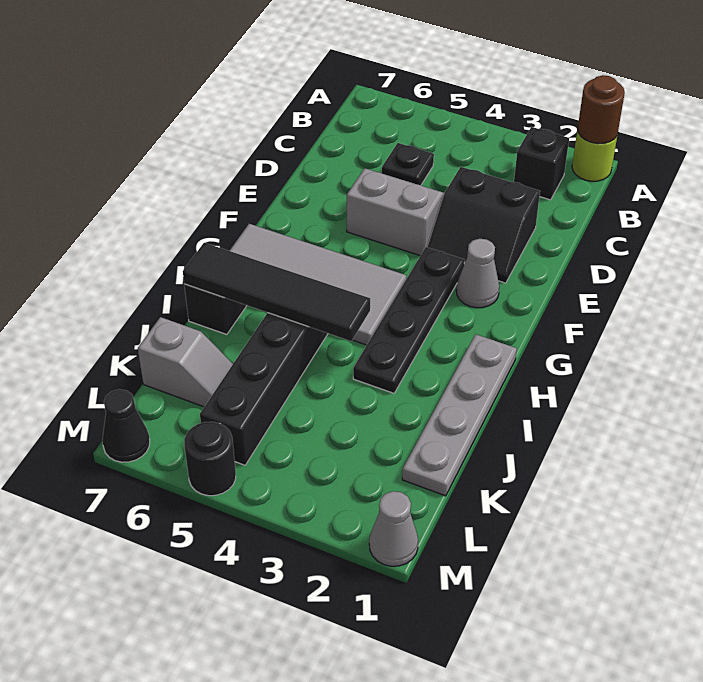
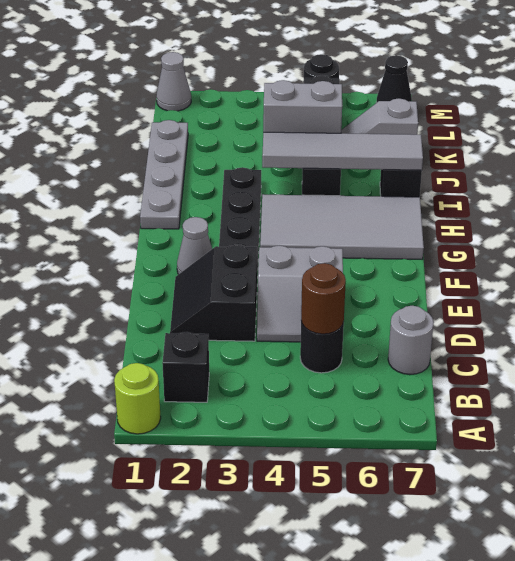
brown 1x1 round brick [578,75,625,144] -> brown 1x1 round brick moved to [301,263,346,334]
black 1x1 plate [382,143,434,185] -> black 1x1 round brick [300,321,344,373]
none -> grey 1x1 round brick [388,306,434,375]
black 2x2 slope [428,167,540,283] -> black 2x2 slope turned to [170,245,257,341]
black 1x4 tile [183,243,370,341] -> grey 1x4 tile [262,132,423,170]
none -> grey 1x2 brick [263,80,342,133]

